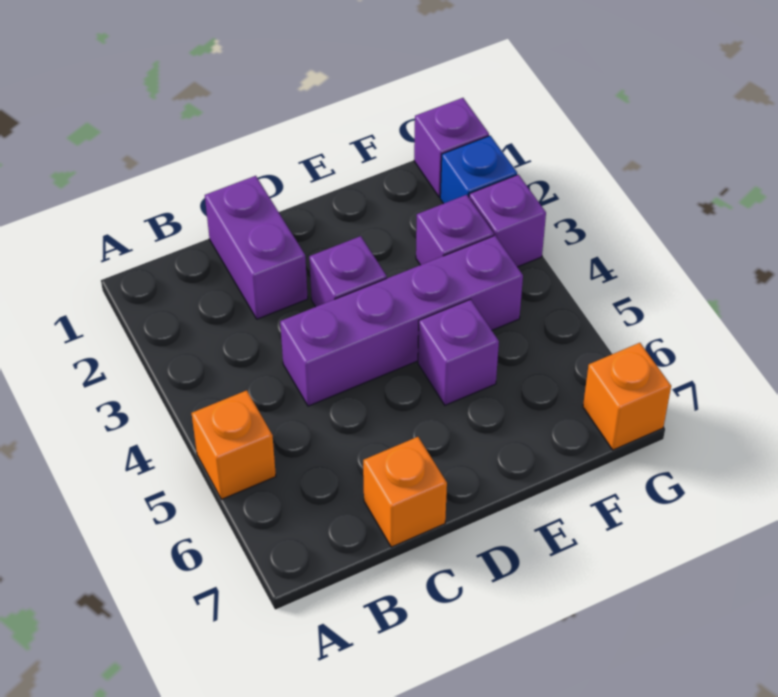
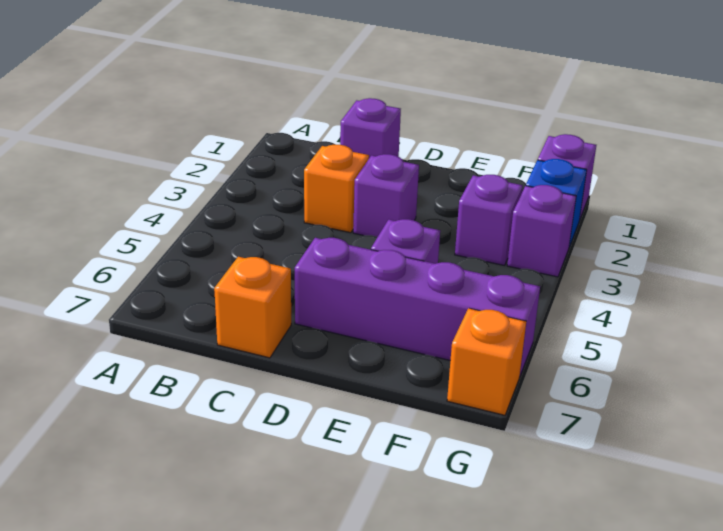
orange 1x1 brick [192,390,276,499] -> orange 1x1 brick moved to [304,145,369,233]
purple 1x2 brick [205,176,308,319] -> purple 1x1 brick [340,98,401,158]
purple 1x4 brick [280,236,523,406] -> purple 1x4 brick moved to [295,238,540,375]

